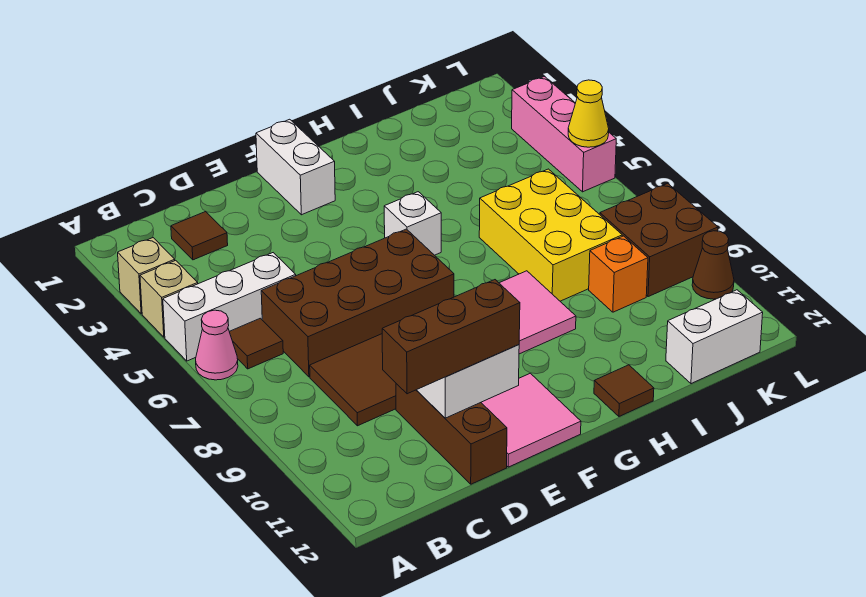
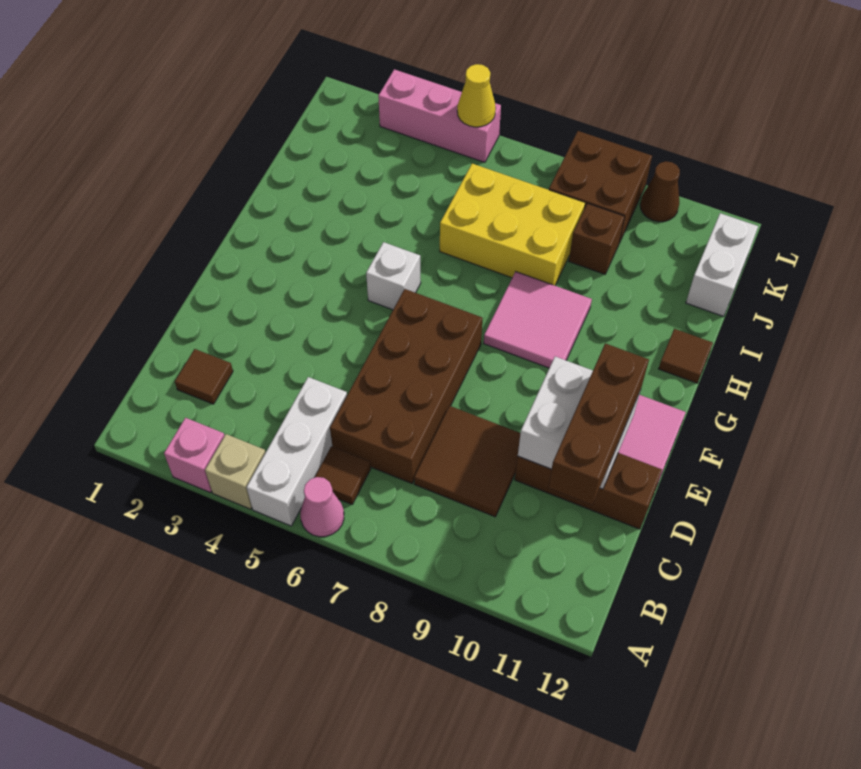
tan 1x1 brick [118,238,175,314] -> pink 1x1 brick [164,418,225,493]
white 1x2 brick [256,119,335,215] -> none
orange 1x1 brick [589,236,648,312] -> brown 1x1 brick [569,203,625,274]

